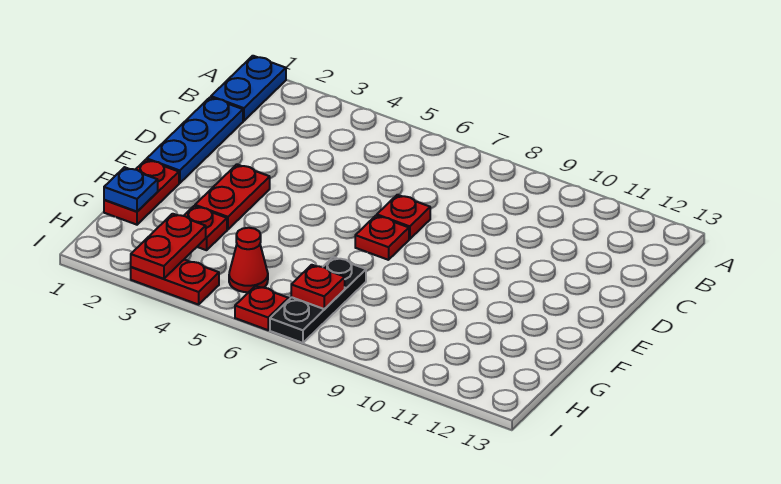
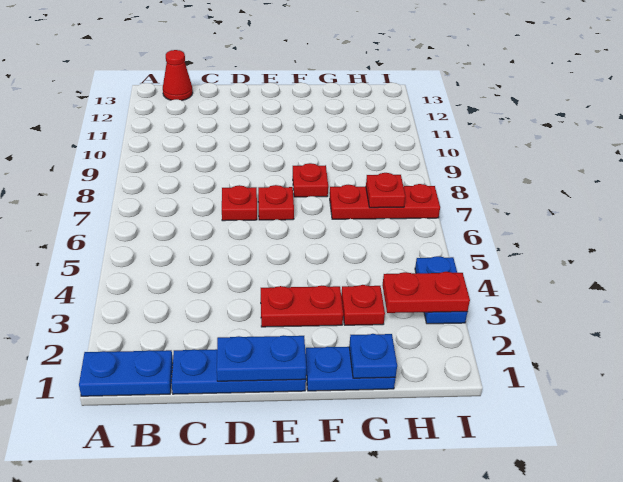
none -> blue 1x2 plate [217,335,306,381]
red 1x2 plate [104,160,179,225] -> blue 1x2 plate [306,347,396,391]
black 1x3 plate [270,257,366,343] -> red 1x3 plate [330,184,440,219]
red 1x1 cone [229,228,268,292] -> red 1x1 cone moved to [163,50,193,100]
red 1x2 plate [131,260,219,305] -> blue 1x2 plate [415,256,467,324]
red 1x1 plate [235,286,289,330] -> red 1x1 plate moved to [293,163,328,197]

